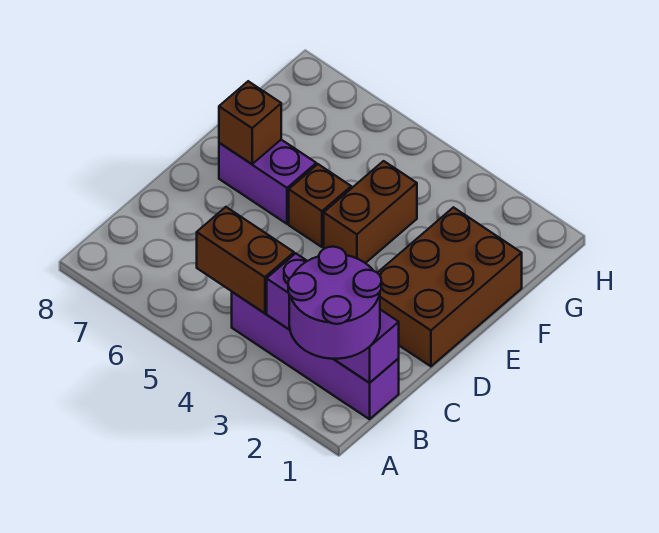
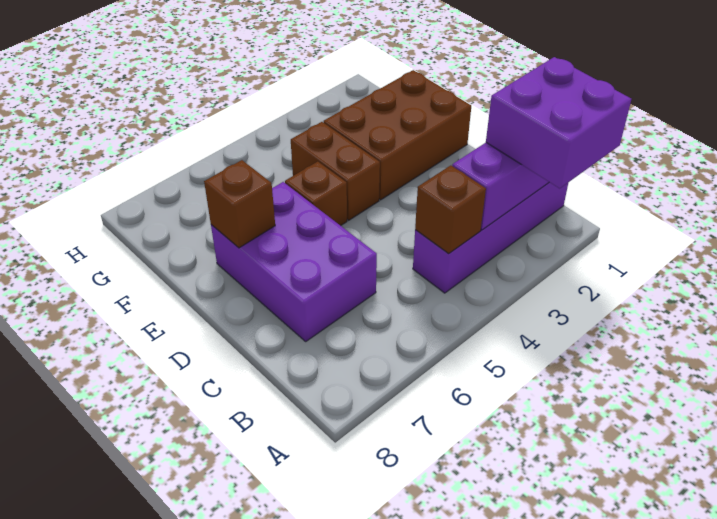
purple 2x2 round brick [288,247,381,359] -> purple 2x2 brick [486,57,631,188]
brown 1x2 brick [197,207,294,313] -> brown 1x1 brick [415,165,486,253]
brown 2x3 brick [378,207,522,366] -> brown 2x3 brick turned to [324,70,471,200]
purple 1x2 brick [219,140,316,224] -> purple 2x3 brick [211,182,377,341]

